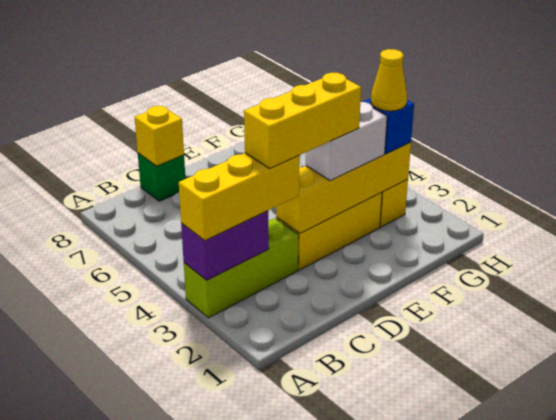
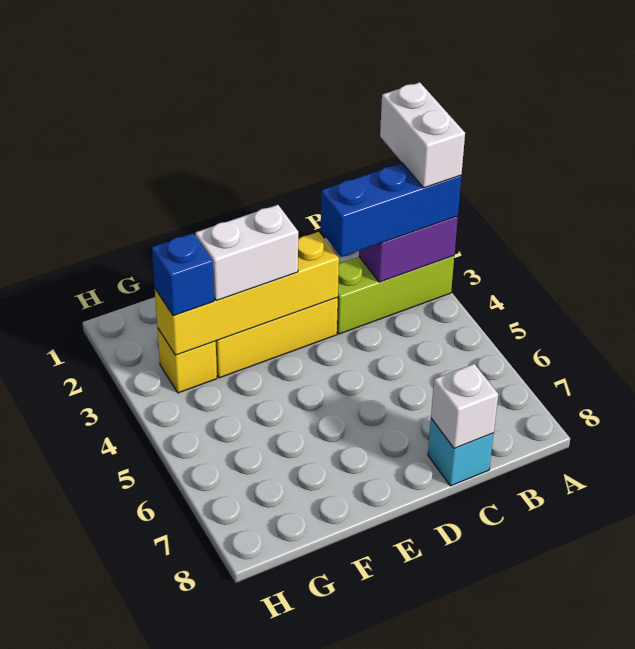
none -> white 1x2 brick [380,82,465,188]
yellow 1x3 brick [179,153,300,241] -> blue 1x3 brick [321,163,461,257]
yellow 1x3 brick [244,73,361,168] -> none
green 1x1 brick [138,153,185,201] -> cyan 1x1 brick [428,419,494,486]
yellow 1x1 brick [135,106,184,166] -> white 1x1 brick [431,364,498,449]
yellow 1x1 cone [371,49,407,111] -> none

